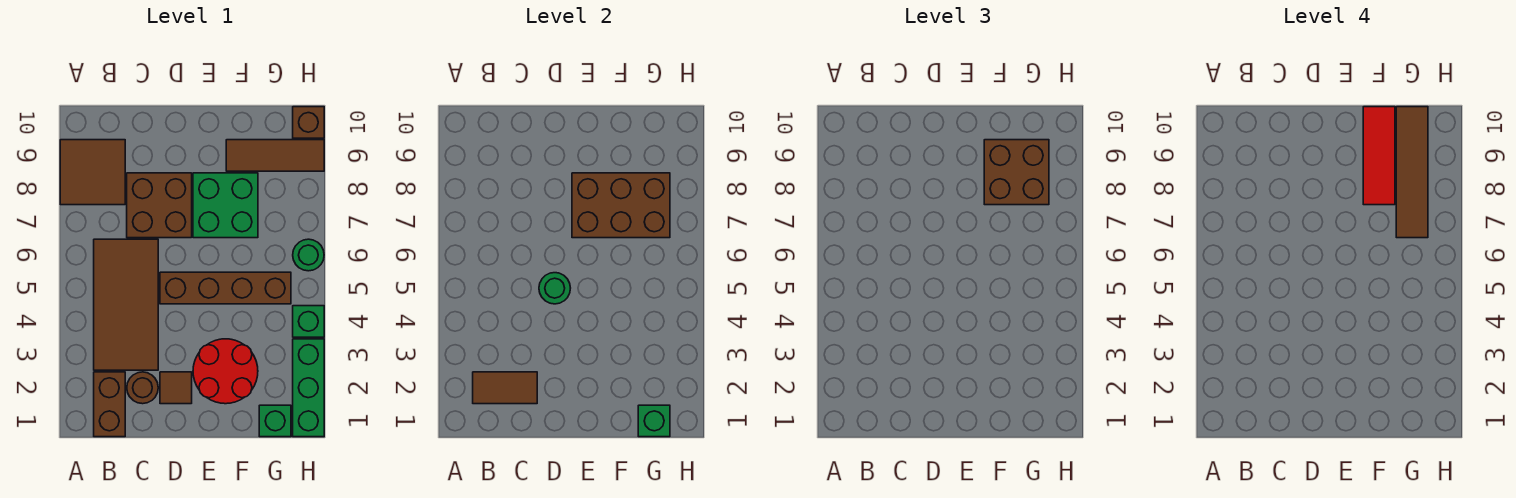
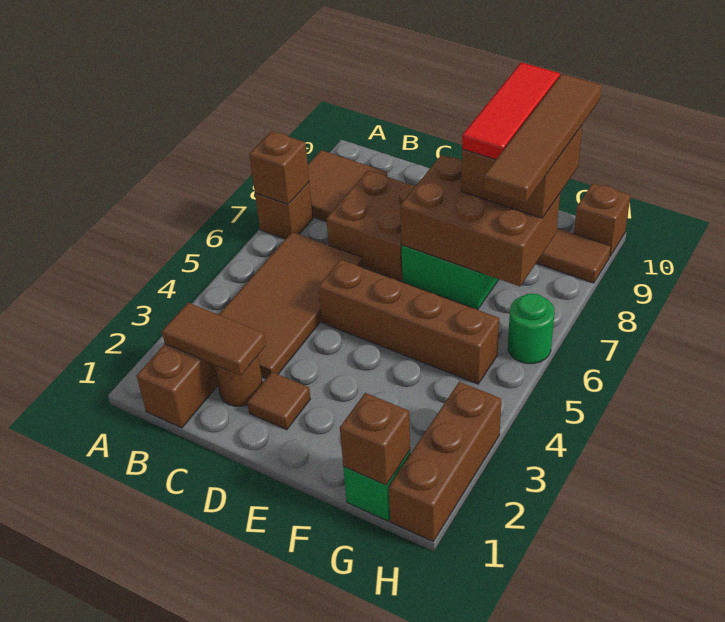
none -> brown 1x1 brick [255,182,313,239]
none -> brown 1x1 brick [249,131,309,204]
green 1x1 round brick [539,273,570,304] -> none
red 2x2 round brick [193,339,258,404] -> none
green 1x1 brick [638,405,670,437] -> brown 1x1 brick [340,393,410,485]
green 1x3 brick [293,339,324,437] -> brown 1x3 brick [389,382,501,541]
green 1x1 brick [293,306,324,337] -> none

